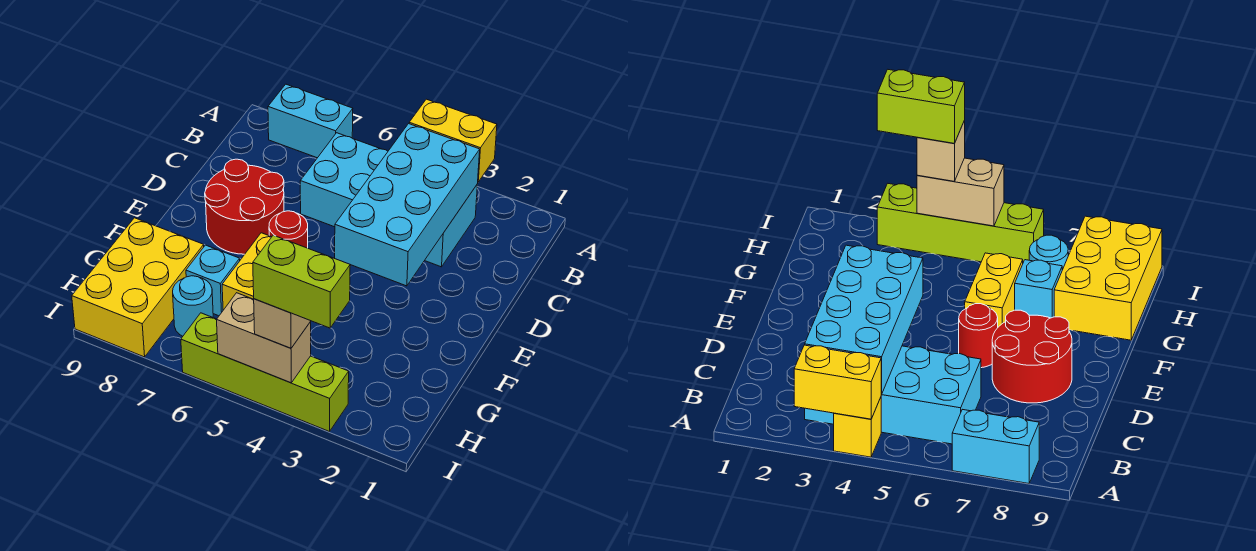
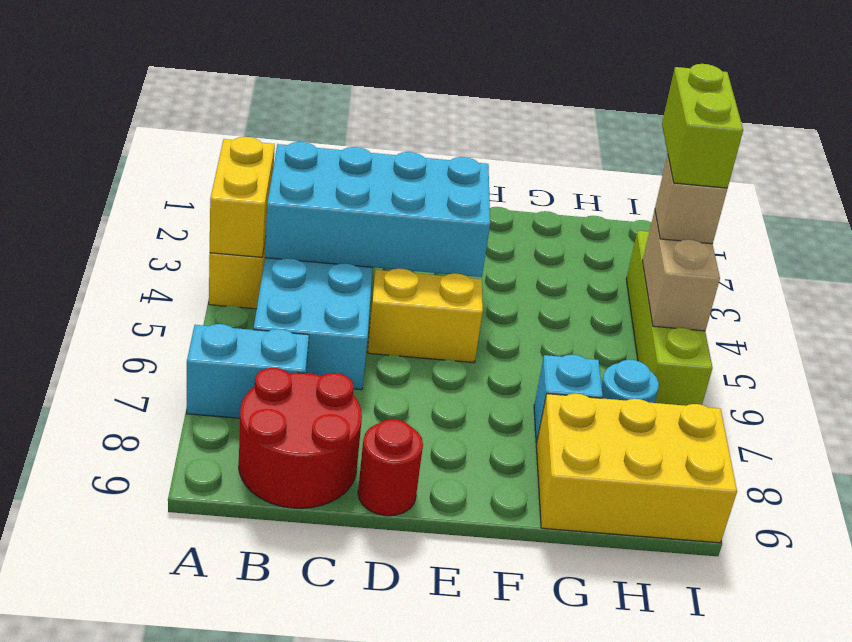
cyan 1x2 brick [268,84,353,158] -> cyan 1x2 brick turned to [187,324,309,418]
red 2x2 round brick [205,159,284,254] -> red 2x2 round brick moved to [239,368,362,508]
red 1x1 round brick [269,211,308,248] -> red 1x1 round brick moved to [358,419,423,516]
yellow 1x2 brick [222,233,271,310] -> yellow 1x2 brick moved to [368,269,483,363]

